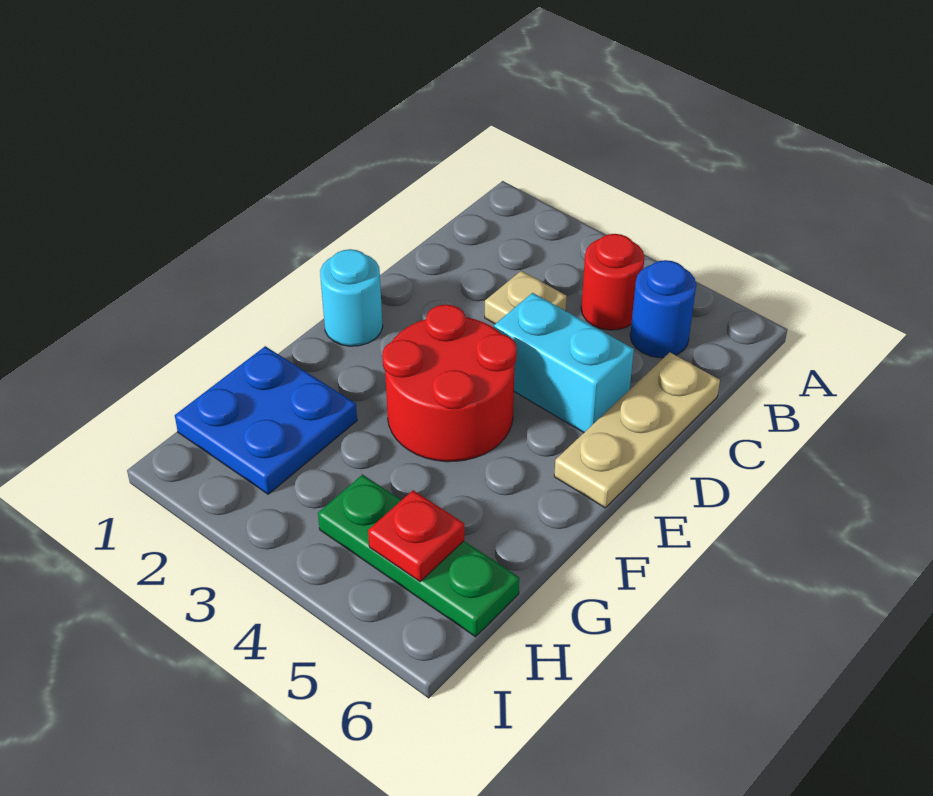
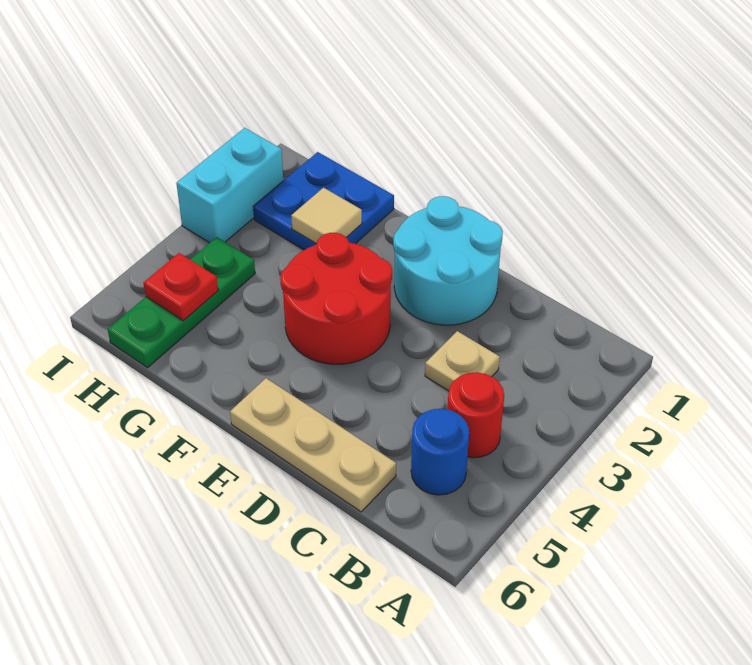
cyan 1x2 brick [494,293,634,433] -> cyan 1x2 brick moved to [176,128,283,243]
cyan 1x1 round brick [320,249,383,346] -> cyan 2x2 round brick [393,196,503,325]
none -> tan 1x1 tile [291,188,362,244]

